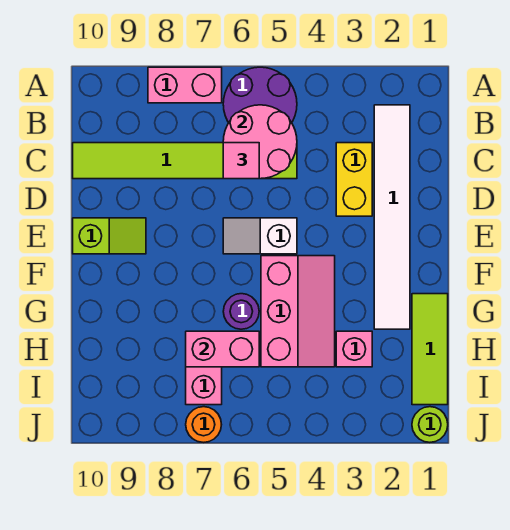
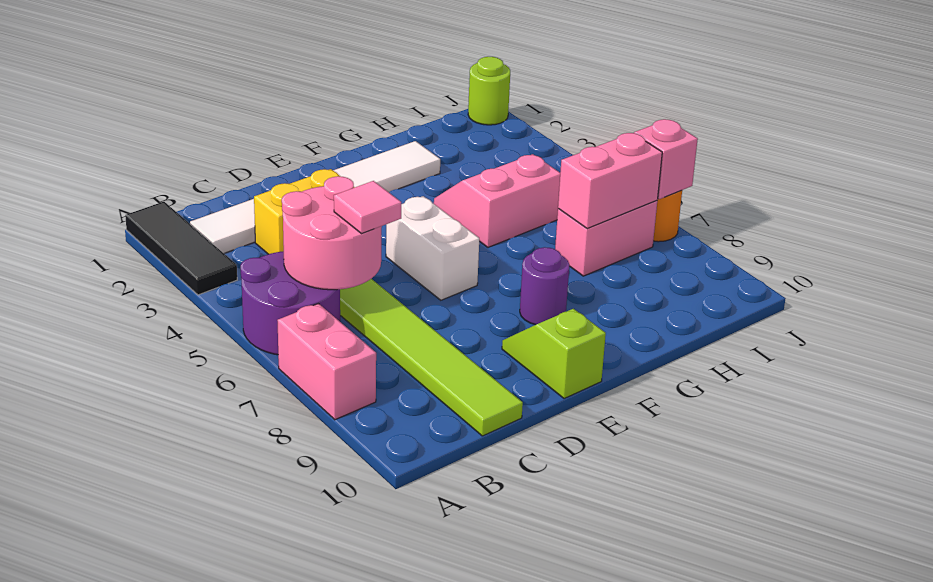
none -> black 1x3 tile [125,202,237,295]
white 1x2 slope [223,218,297,254] -> white 1x2 brick [386,196,479,300]
pink 2x3 slope [261,256,335,367] -> pink 2x2 slope [434,154,560,247]
lime 1x3 tile [412,294,448,405] -> none
purple 1x1 round brick [223,294,259,329] -> purple 1x1 round brick moved to [520,247,569,325]
pink 1x1 brick [336,331,372,367] -> pink 1x1 brick moved to [634,119,698,199]
pink 1x2 brick [186,331,259,367] -> pink 1x2 brick turned to [558,133,662,229]

